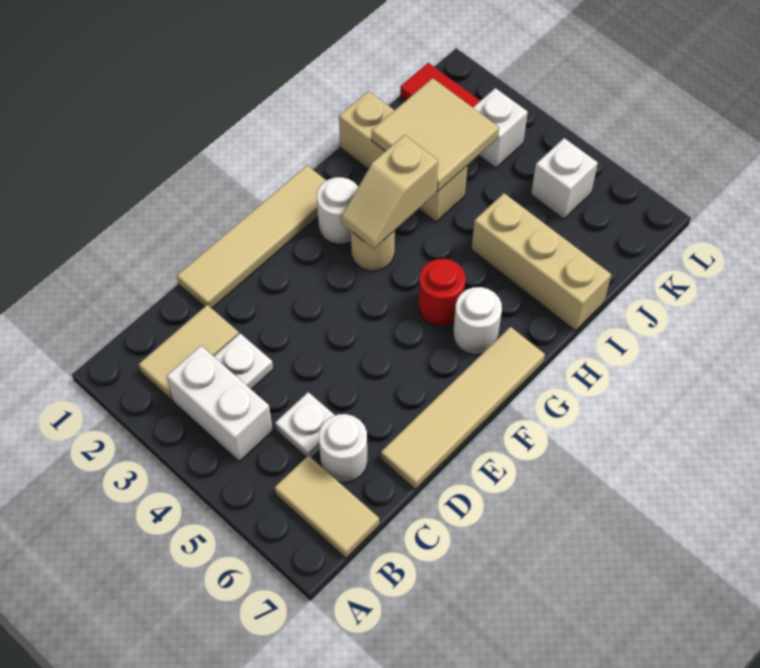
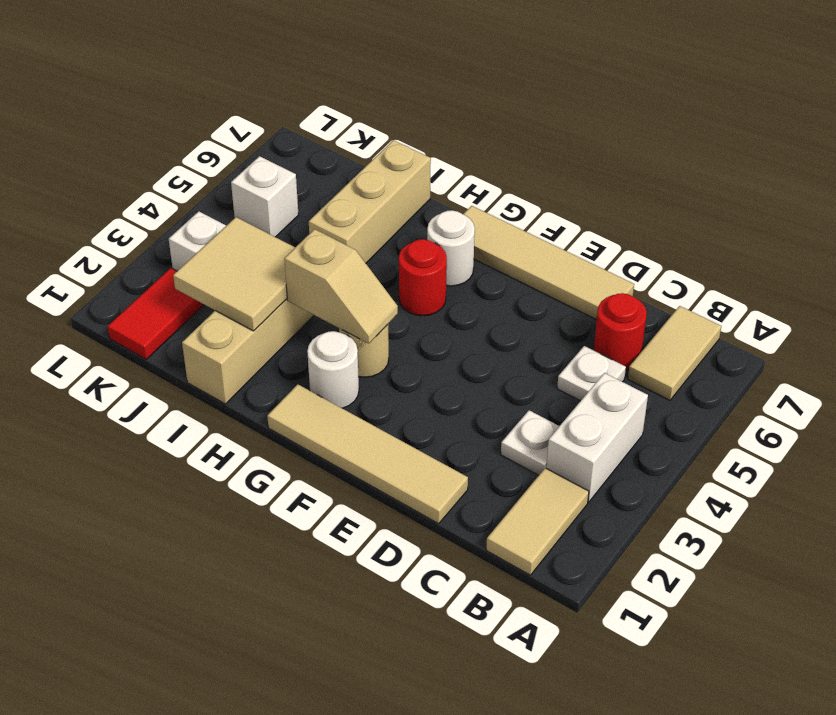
tan 1x2 tile [139,305,239,400] -> tan 1x2 tile turned to [486,468,589,575]
white 1x1 round brick [319,414,368,482] -> red 1x1 round brick [594,293,647,370]

